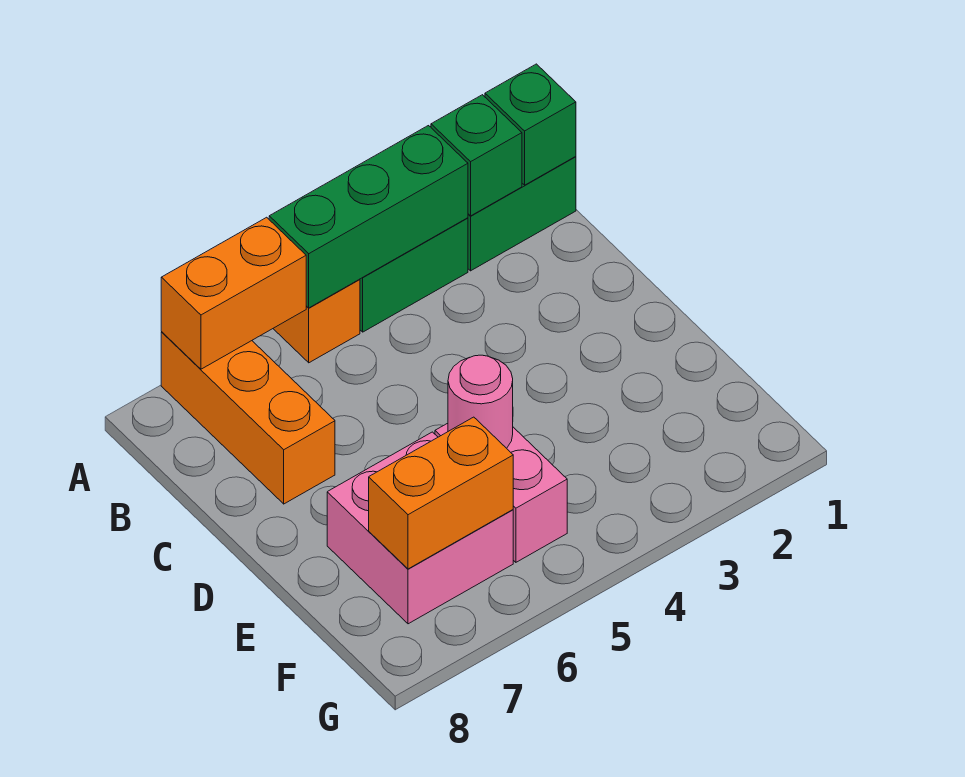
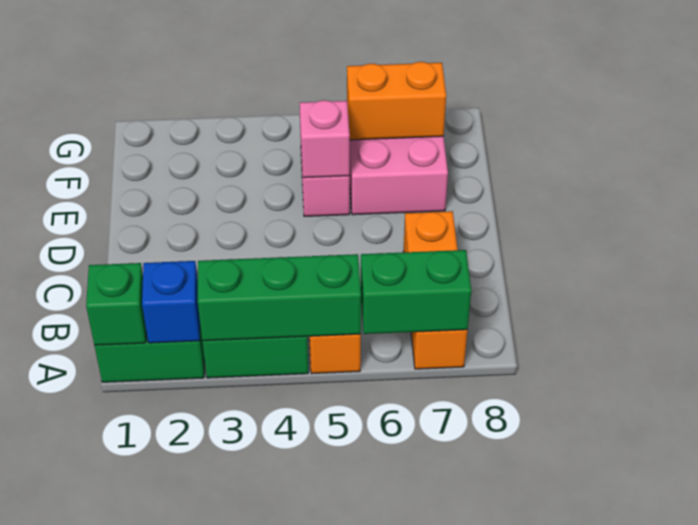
green 1x1 brick [431,95,522,216] -> blue 1x1 brick [142,261,200,343]
orange 1x2 brick [161,217,306,369] -> green 1x2 brick [361,250,471,334]
pink 1x1 round brick [448,355,513,448] -> pink 1x1 brick [300,100,350,178]

